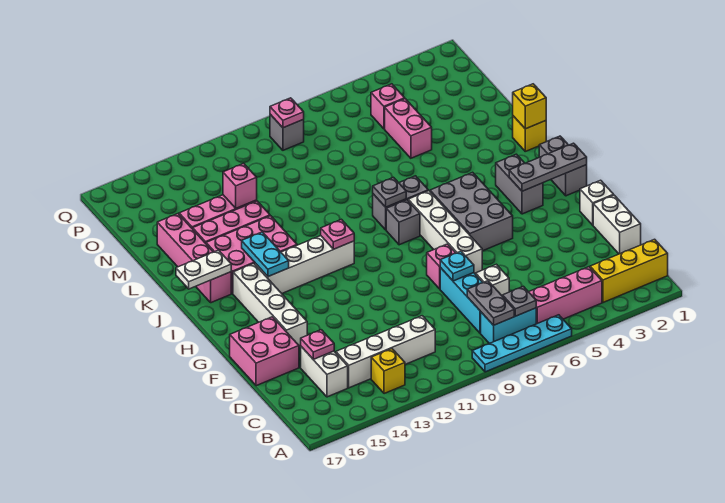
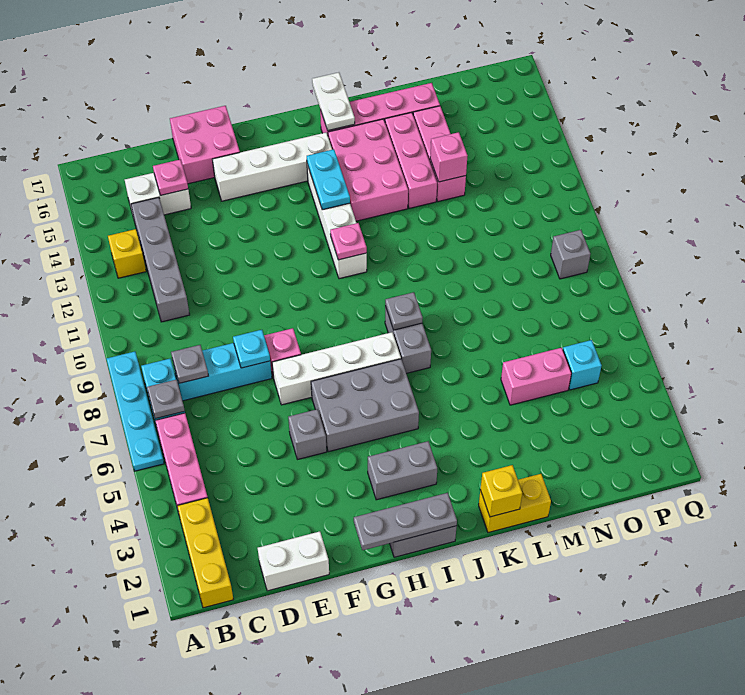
grey 1x2 plate [467,281,514,325] -> grey 1x1 plate [171,345,208,383]
white 1x4 brick [336,316,435,388] -> grey 1x4 brick [131,197,190,322]
white 1x1 brick [476,264,509,296] -> none
white 1x1 brick [580,180,614,225] -> none
grey 1x3 plate [509,143,587,191] -> grey 1x3 plate turned to [354,493,457,550]
grey 1x1 brick [386,200,420,245] -> grey 1x1 brick moved to [288,409,327,460]
cyan 1x2 plate [242,232,289,277] -> cyan 1x2 plate turned to [307,149,350,210]
yellow 1x1 brick [513,116,546,151] -> yellow 1x2 brick [479,474,551,533]
pink 1x1 brick [371,84,405,129] -> cyan 1x1 brick [563,340,602,390]
pink 1x1 plate [270,98,304,128] -> none

